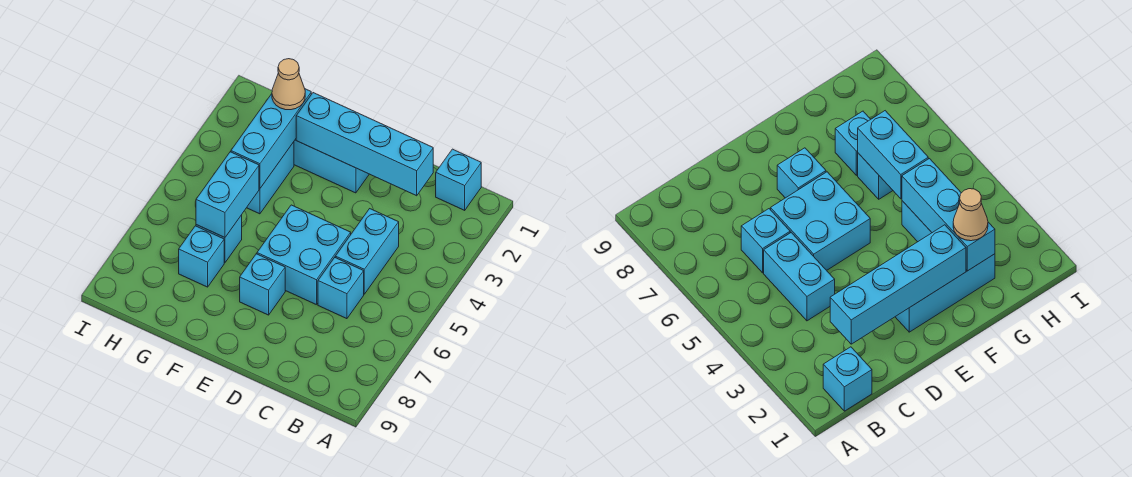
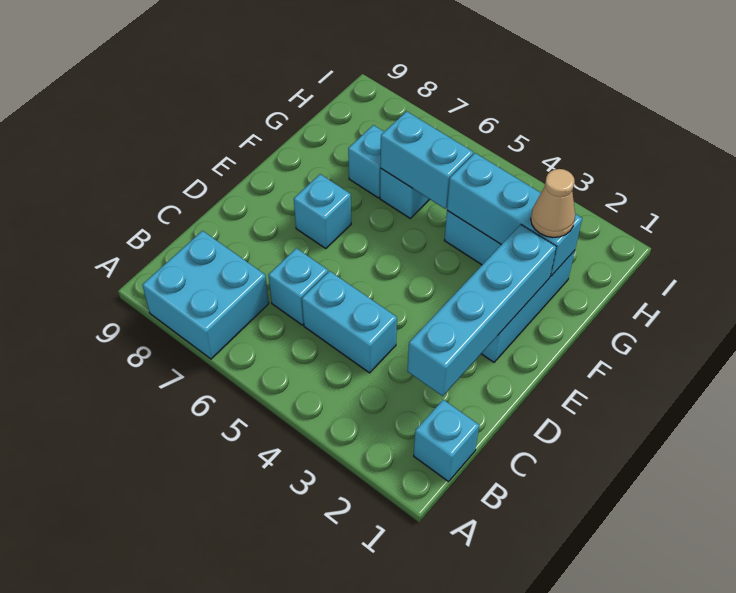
cyan 2x2 brick [257,205,351,305] -> cyan 2x2 brick moved to [142,231,269,359]

